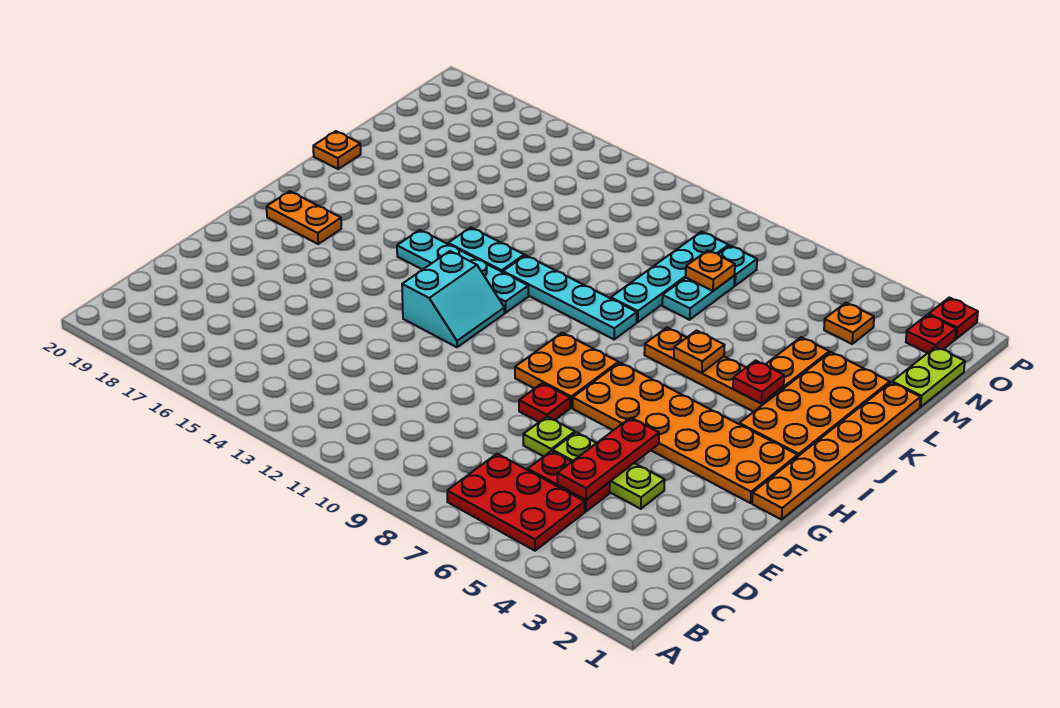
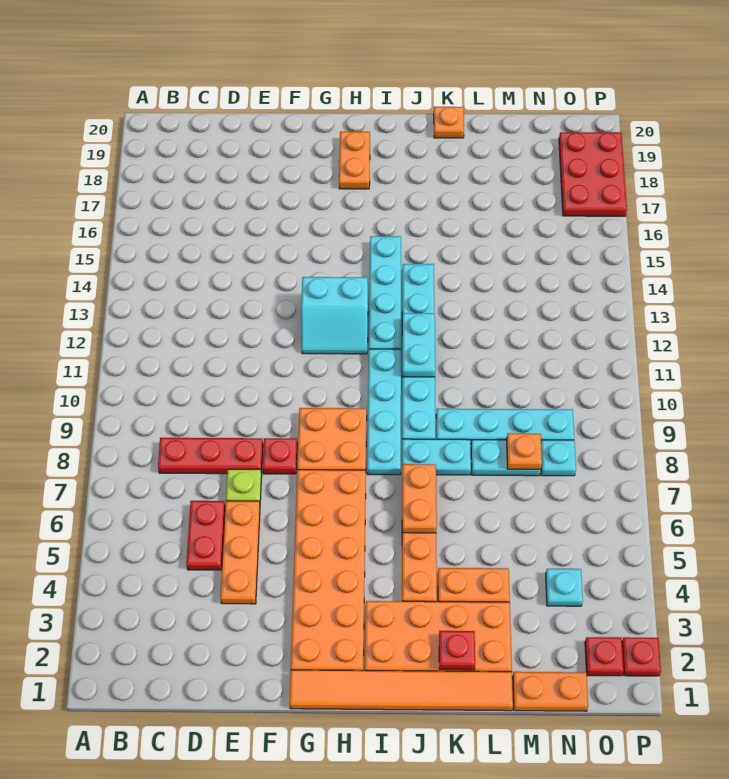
red 2x3 plate [447,454,585,551] -> red 2x3 plate moved to [559,132,627,216]
red 1x3 plate [557,418,659,500] -> red 1x3 plate moved to [158,438,263,474]
lime 1x3 plate [553,432,665,509] -> orange 1x3 plate [220,501,260,604]
orange 1x6 plate [752,382,920,520] -> orange 1x6 tile [289,670,513,711]
none -> cyan 1x4 plate [367,349,401,475]
red 1x1 plate [733,360,784,404] -> red 1x1 plate moved to [439,631,475,670]
orange 1x1 plate [674,331,724,373] -> orange 1x2 plate [402,464,437,533]
none -> cyan 1x2 plate [402,439,471,475]
none -> cyan 1x2 plate [402,313,435,377]
lime 1x2 plate [892,347,965,407] -> orange 1x2 plate [513,672,588,711]
orange 1x1 plate [824,303,874,344] -> cyan 1x1 plate [546,569,583,606]

